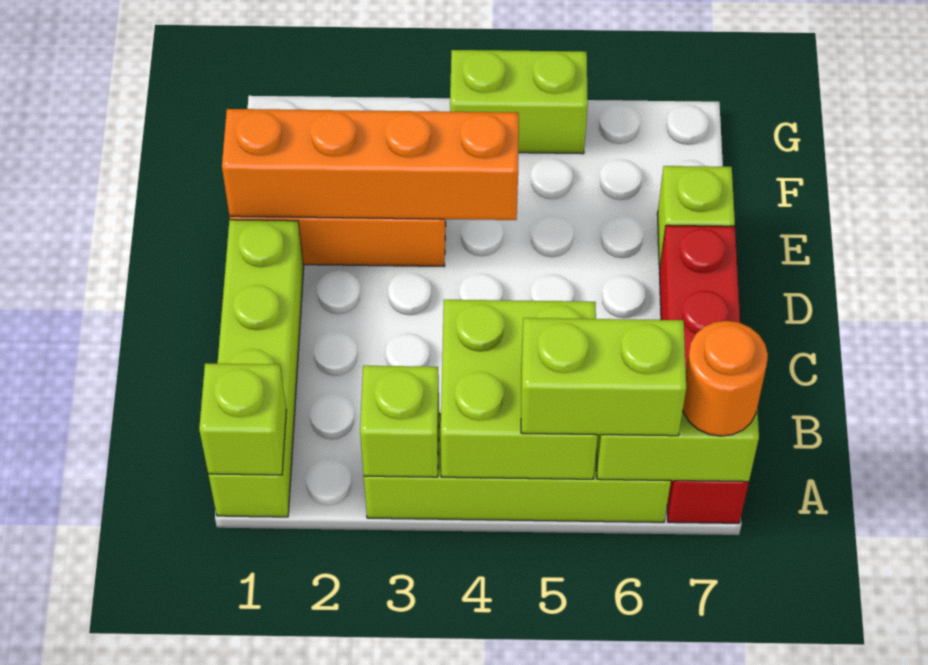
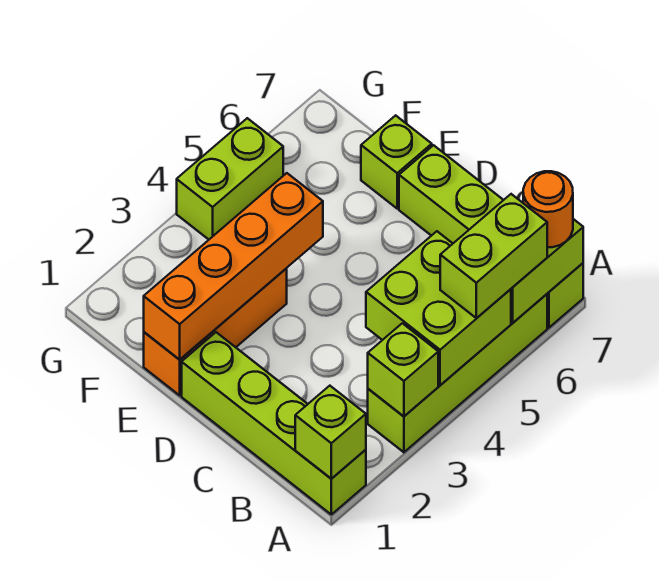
red 1x4 brick [659,225,749,523] -> lime 1x4 brick [399,145,583,328]

